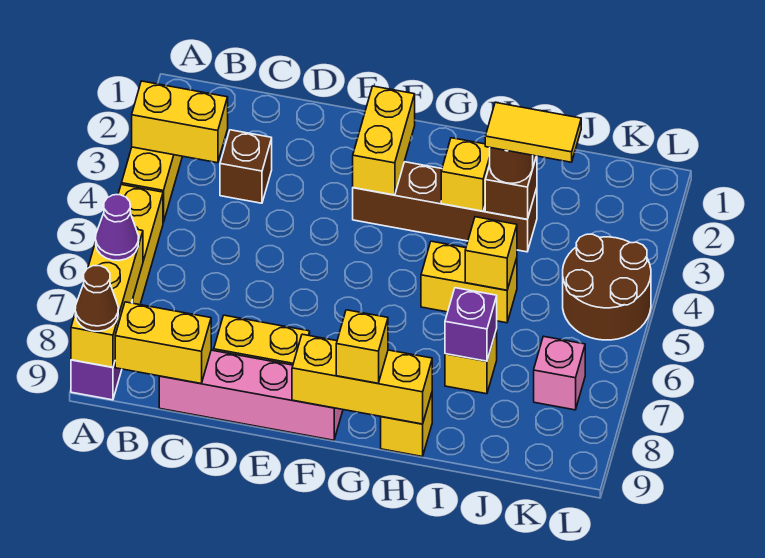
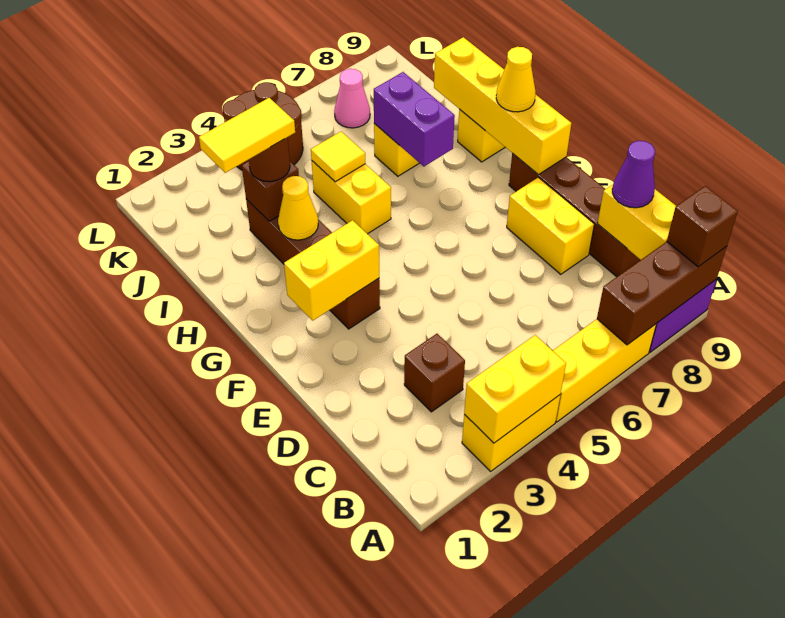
yellow 1x2 brick [132,81,228,163] -> yellow 1x2 brick turned to [464,335,566,443]
yellow 1x3 brick [71,229,143,367] -> brown 1x3 brick [597,242,727,345]
purple 1x1 cone [96,195,139,260] -> purple 1x1 cone moved to [612,141,655,208]
brown 1x1 cone [75,266,118,331] -> brown 1x1 brick [667,186,738,267]
pink 1x4 brick [159,350,343,440] -> brown 1x4 brick [509,153,640,277]
yellow 1x3 brick [292,334,432,424] -> yellow 1x4 brick [434,37,571,175]
yellow 1x1 brick [336,310,388,383] -> yellow 1x1 cone [496,47,536,112]
yellow 1x1 brick [441,138,490,211] -> yellow 1x1 cone [278,176,318,240]
yellow 1x2 tile [485,102,581,162] -> yellow 1x2 tile turned to [199,98,295,173]
yellow 1x1 brick [465,217,517,290] -> yellow 1x1 tile [311,132,365,182]
purple 1x1 brick [445,288,497,361] -> purple 1x2 brick [374,72,455,166]
pink 1x1 brick [534,336,585,410] -> pink 1x1 cone [334,69,370,128]

